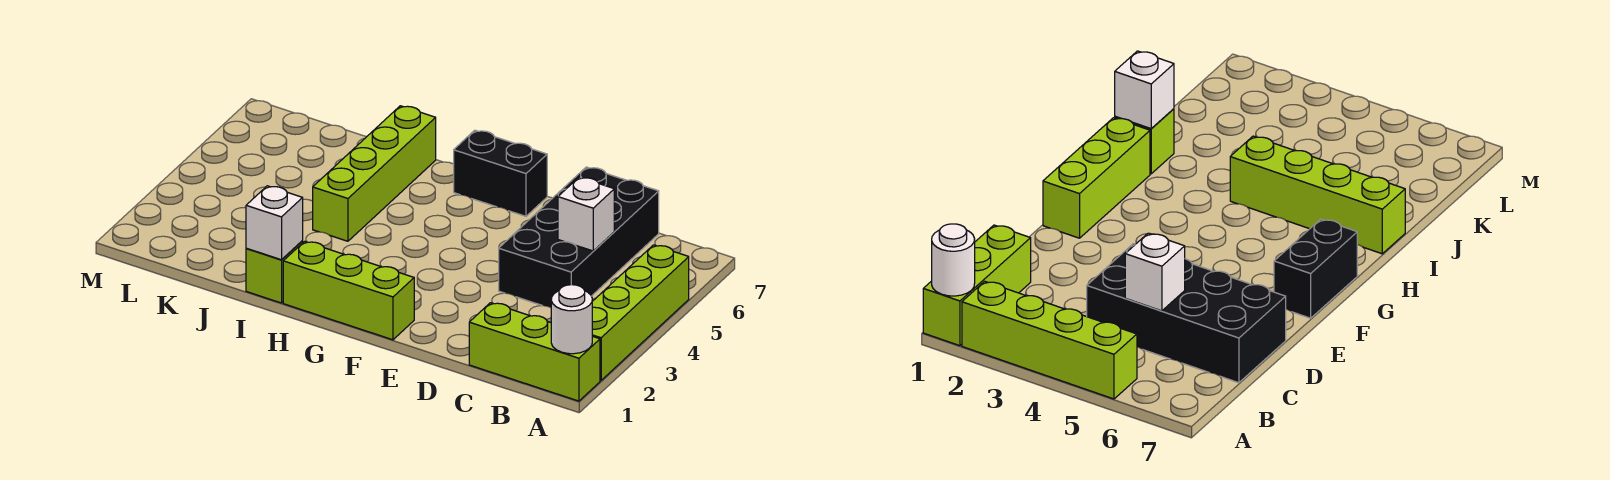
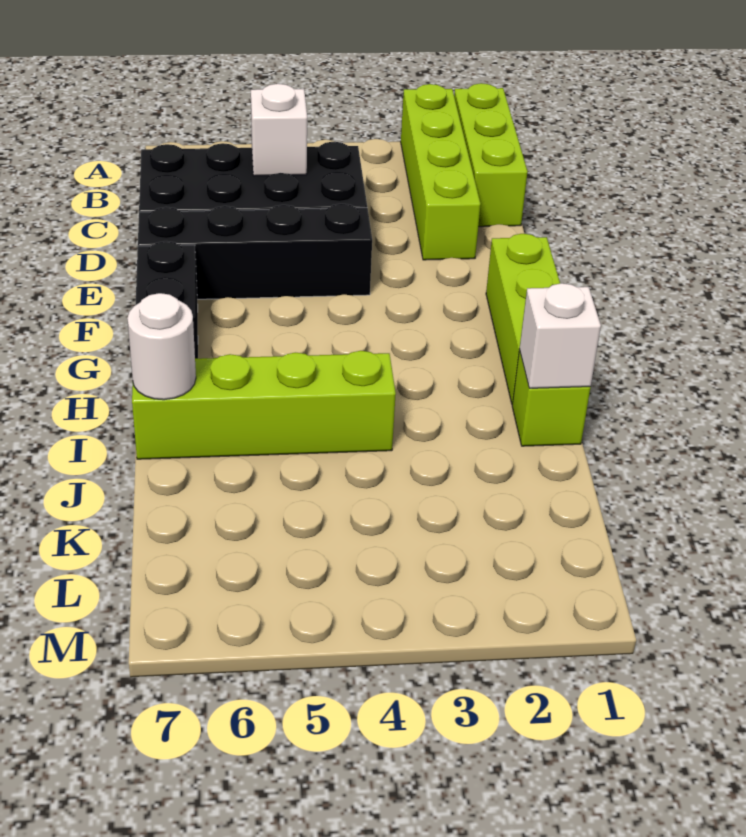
white 1x1 round brick [551,285,592,354] -> white 1x1 round brick moved to [127,293,196,400]
lime 1x4 brick [592,245,689,380] -> lime 1x4 brick turned to [401,84,481,260]
none -> black 1x4 brick [138,204,372,299]

